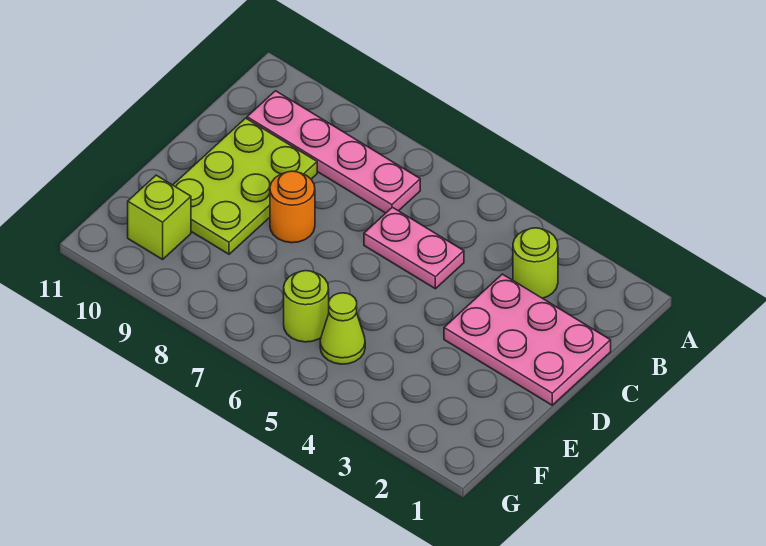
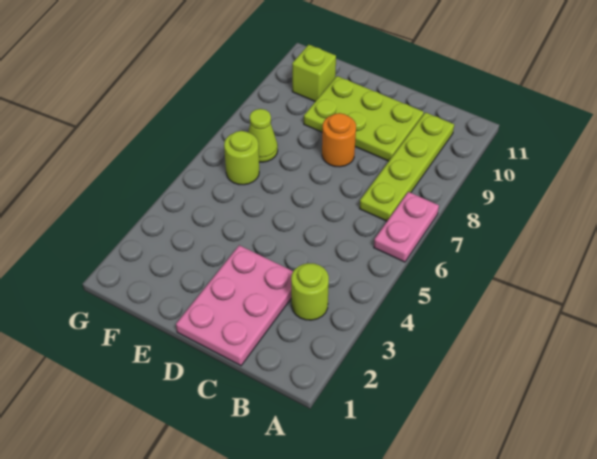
pink 1x4 plate [247,91,420,213] -> lime 1x4 plate [360,112,454,221]
pink 1x2 plate [364,207,464,289] -> pink 1x2 plate moved to [374,192,439,262]
lime 1x1 cone [320,293,365,364] -> lime 1x1 cone moved to [248,109,278,162]

